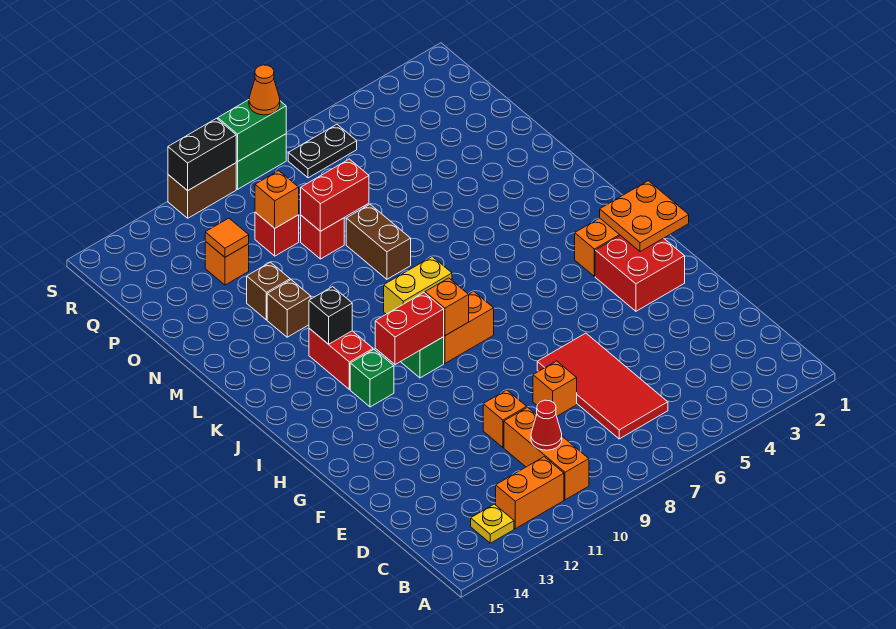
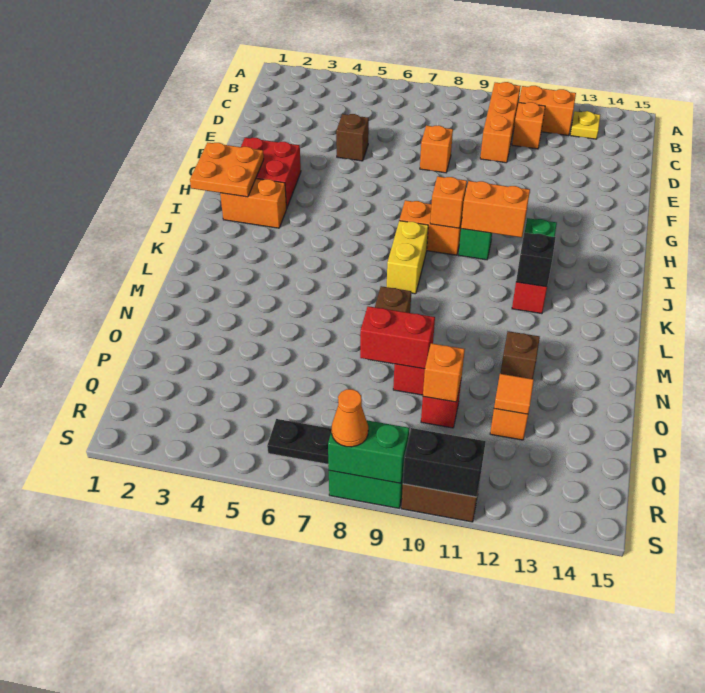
red 2x4 tile [537,333,668,439] -> none
red 1x1 cone [531,400,562,450] -> none
orange 1x1 brick [483,390,527,447] -> orange 1x1 brick moved to [512,102,545,149]
red 1x2 brick [375,293,444,365] -> orange 1x2 brick [461,181,530,237]
yellow 1x2 brick [384,257,452,314] -> yellow 1x2 brick turned to [387,221,428,294]
brown 1x1 brick [267,280,311,337] -> brown 1x1 brick moved to [336,114,369,161]

